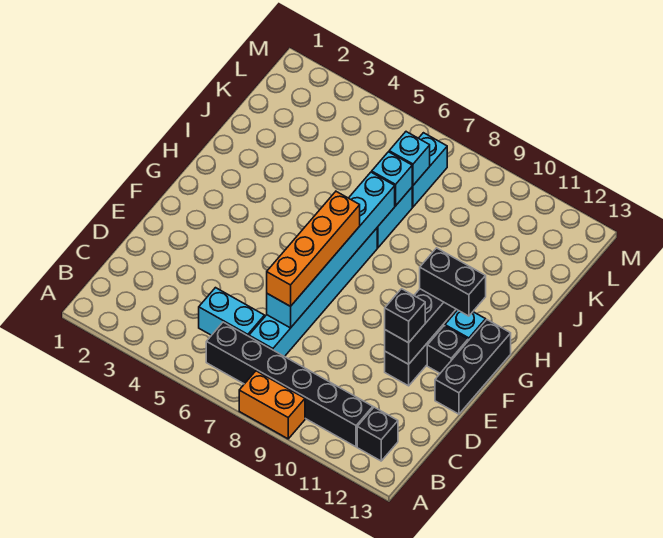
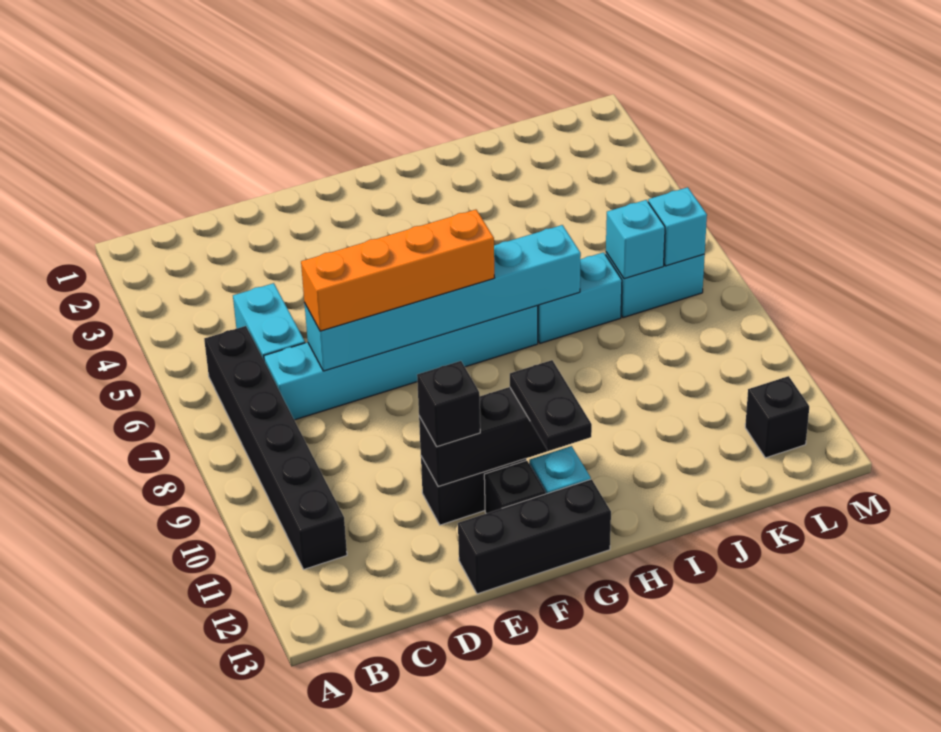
orange 1x2 brick [239,371,305,439] -> none
black 1x1 brick [357,407,398,461] -> black 1x1 brick moved to [745,376,809,458]
black 1x2 brick [420,248,486,316] -> black 1x2 plate [510,360,592,451]
cyan 1x1 brick [372,152,412,206] -> cyan 1x1 brick moved to [648,187,707,266]

